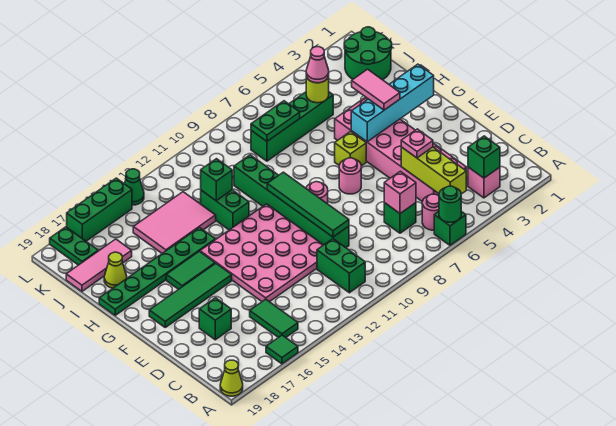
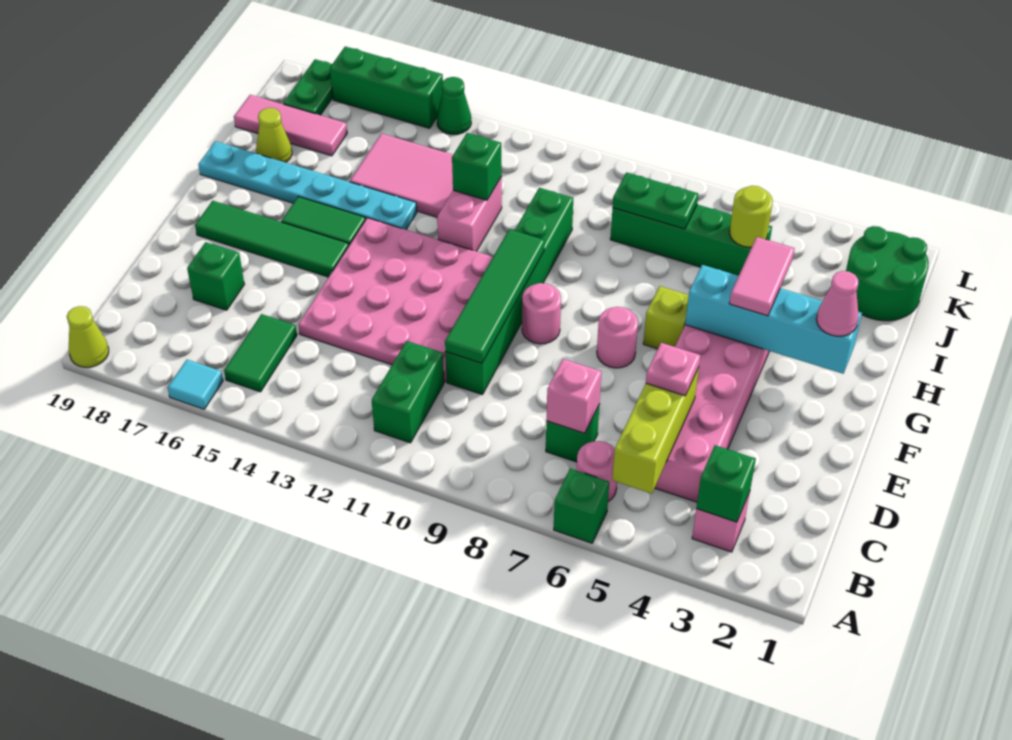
green 1x1 round brick [439,186,461,222] -> none
green 1x1 tile [266,335,298,364] -> cyan 1x1 tile [168,360,223,409]
green 1x2 brick [201,190,249,230] -> pink 1x2 brick [437,177,502,251]
green 1x6 plate [99,228,215,315] -> cyan 1x6 plate [198,141,417,230]
pink 1x1 cone [306,47,329,83] -> pink 1x1 cone moved to [816,271,859,336]

